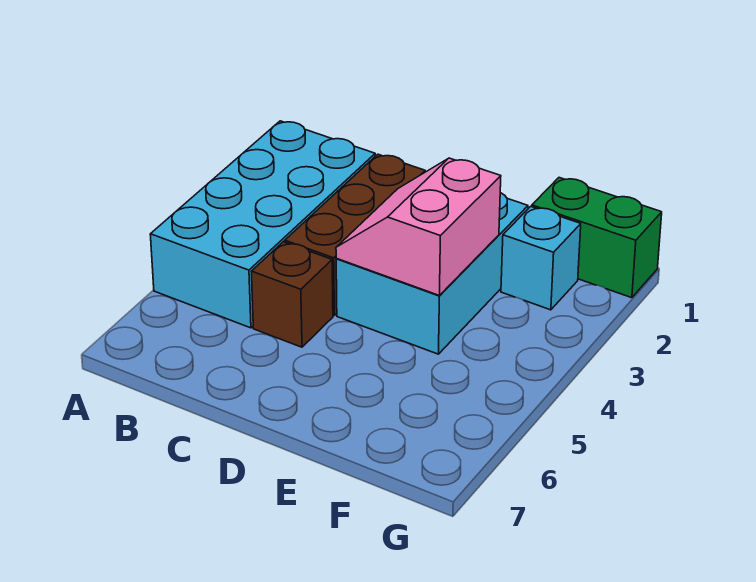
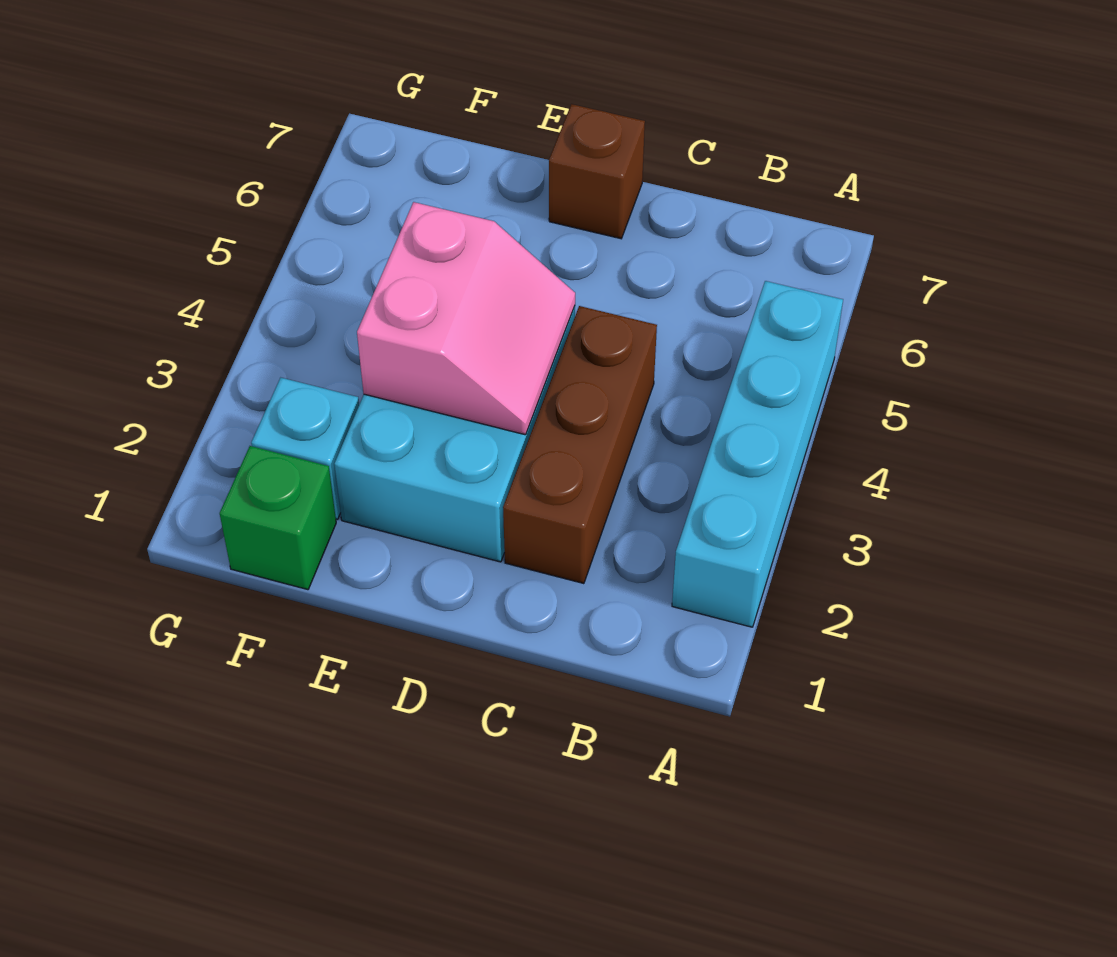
cyan 2x4 brick [150,121,375,328] -> cyan 1x4 brick [672,281,843,627]
brown 1x1 brick [251,242,333,347] -> brown 1x1 brick moved to [549,104,645,239]
green 1x2 brick [532,178,662,298] -> green 1x1 brick [220,446,336,590]

